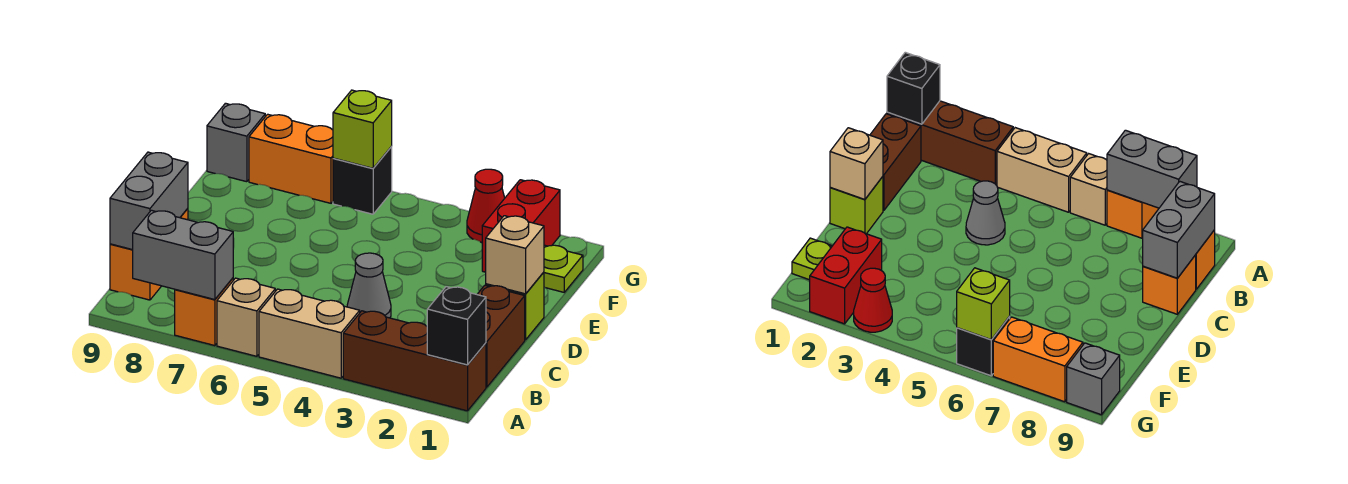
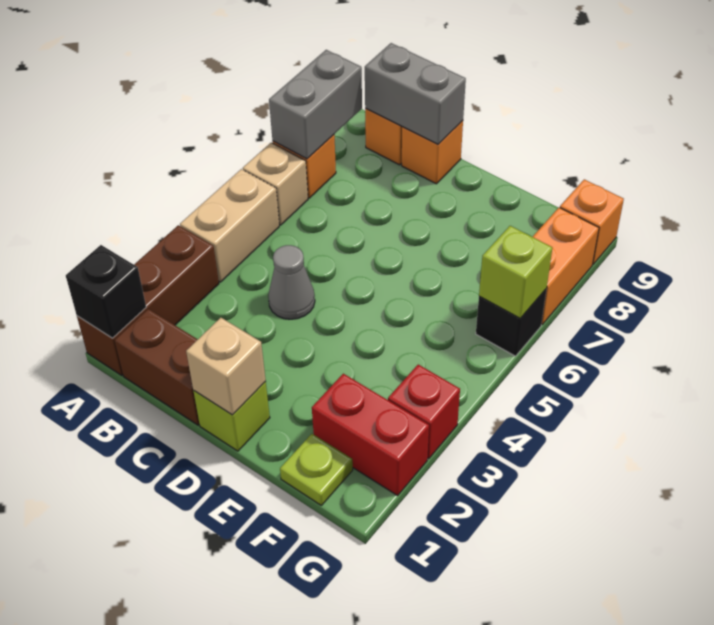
red 1x1 cone [467,169,505,242] -> red 1x1 brick [388,365,460,459]
grey 1x1 brick [207,103,265,182] -> orange 1x1 brick [560,179,624,264]

